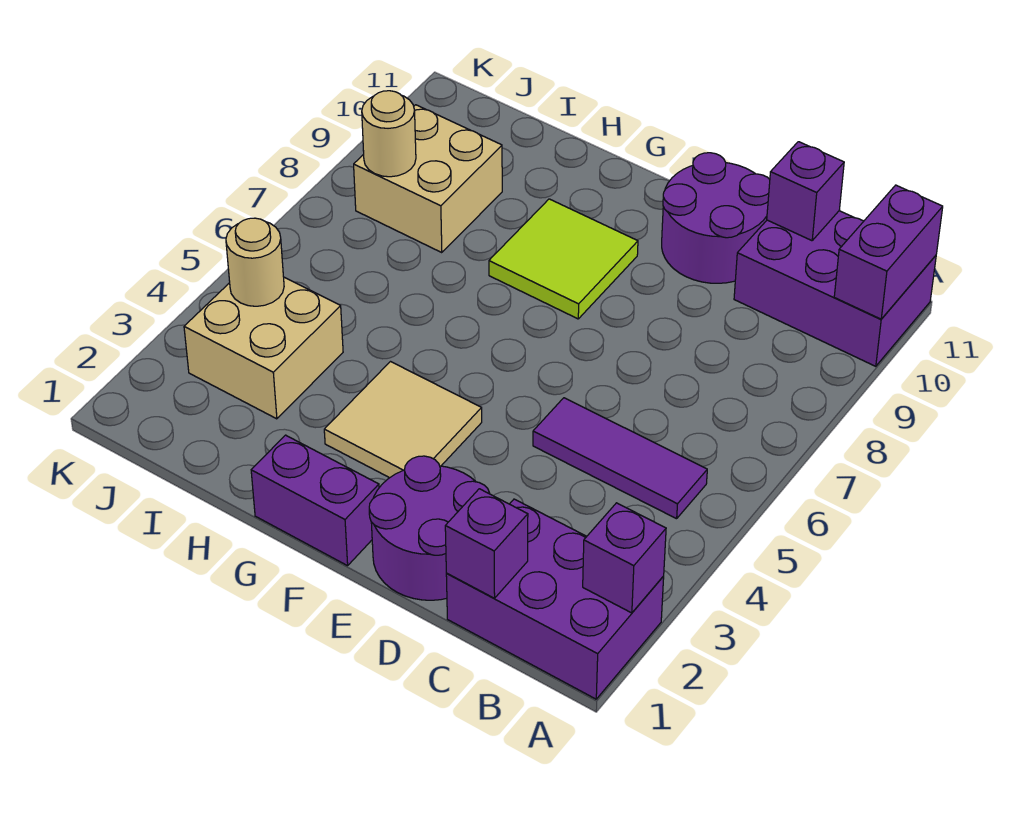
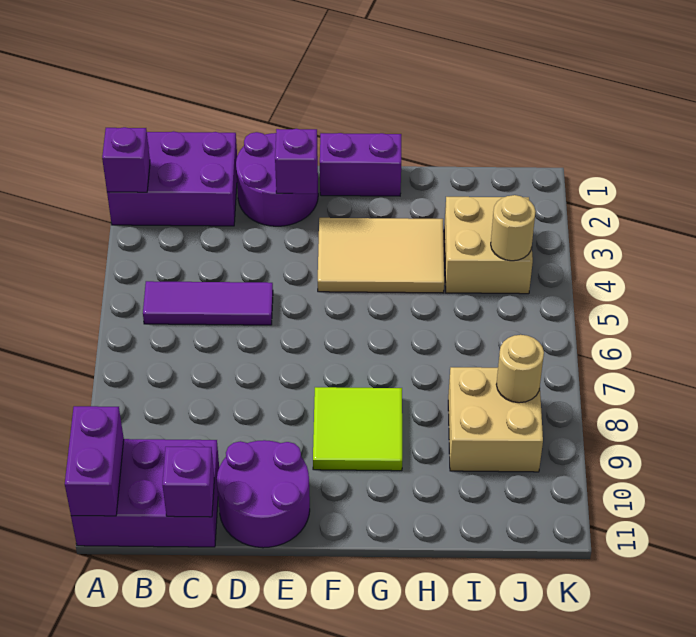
purple 1x1 brick [445,489,528,598] -> purple 1x1 brick moved to [275,129,318,194]
tan 2x2 tile [324,362,482,478] -> tan 2x3 tile [318,218,444,293]

